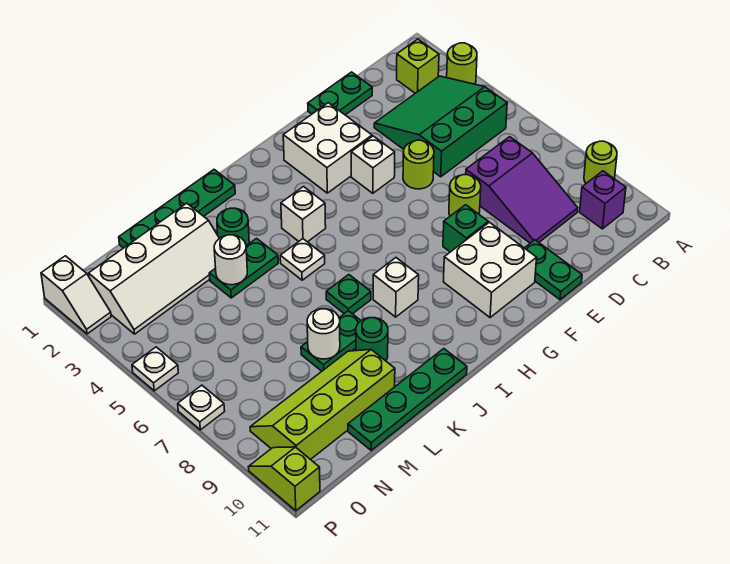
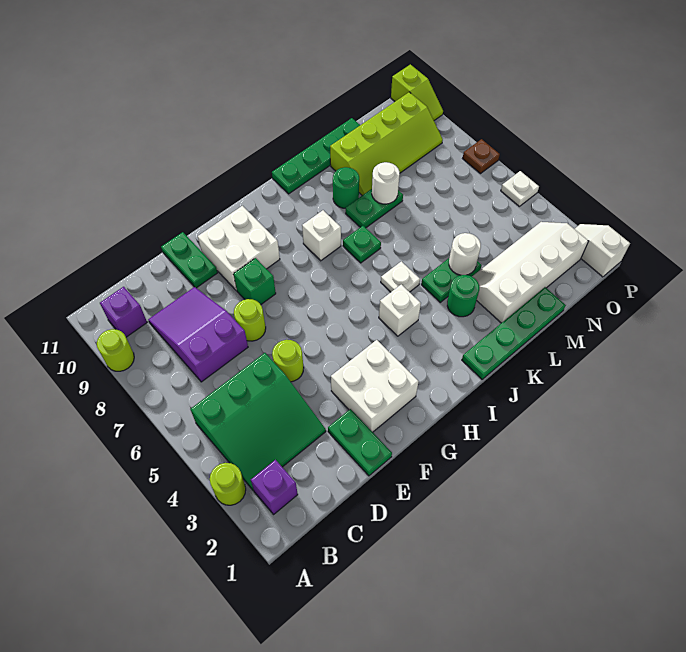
lime 1x1 brick [397,39,439,93] -> purple 1x1 brick [251,460,298,514]
green 1x2 plate [308,72,372,115] -> green 1x2 plate turned to [328,409,392,476]
white 1x1 brick [351,136,395,193] -> none
white 1x1 plate [178,385,225,430] -> brown 1x1 plate [463,139,500,174]

